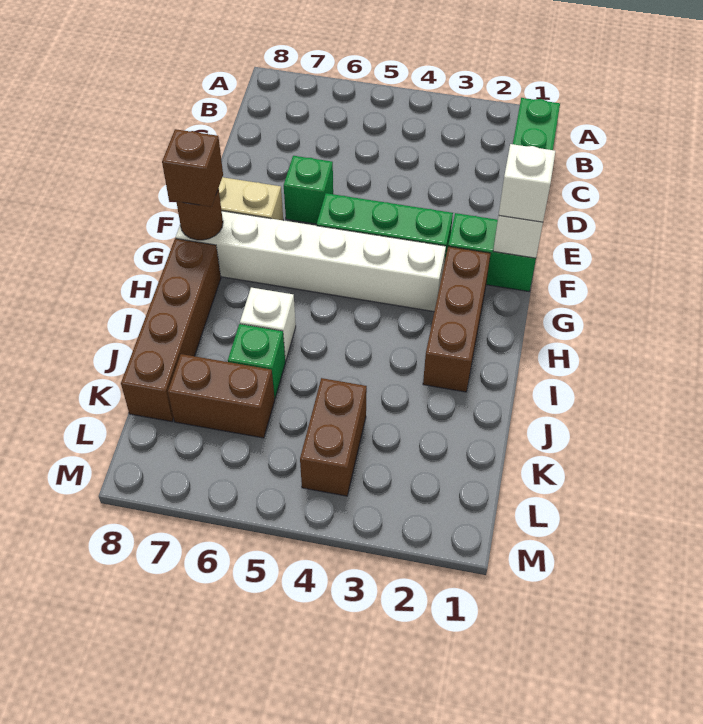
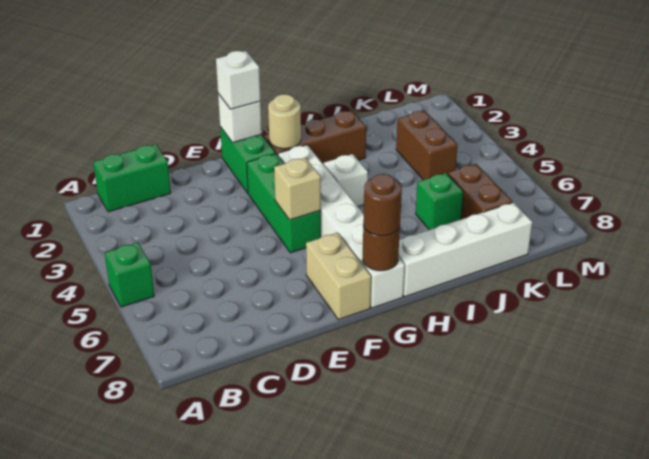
green 1x1 brick [284,156,333,224] -> green 1x1 brick moved to [105,243,154,307]
none -> tan 1x1 brick [274,158,321,220]
none -> tan 1x1 round brick [268,94,301,149]
brown 1x1 brick [162,129,223,207] -> brown 1x1 round brick [363,174,402,236]
brown 1x4 brick [121,239,221,422] -> white 1x4 brick [398,202,532,297]
white 1x1 brick [240,288,296,361] -> white 1x1 brick moved to [324,154,368,206]
brown 1x2 brick [300,378,367,496] -> brown 1x2 brick turned to [396,111,457,180]

